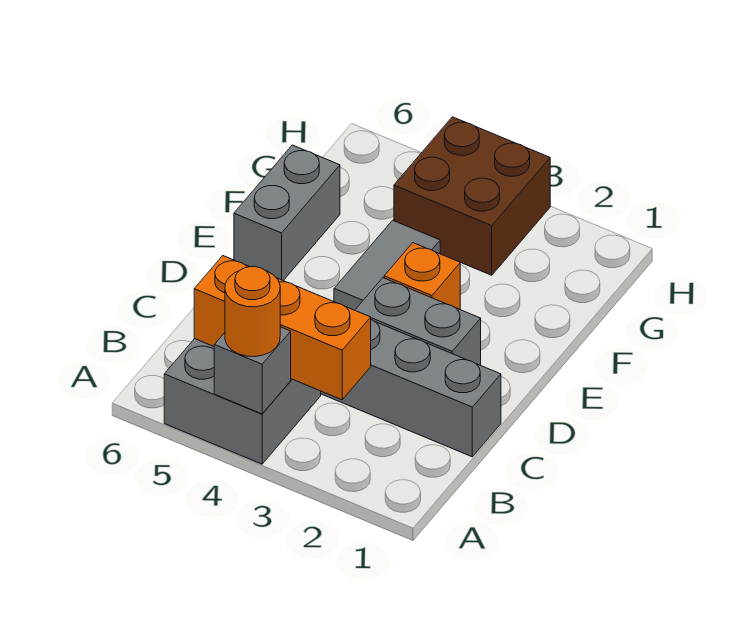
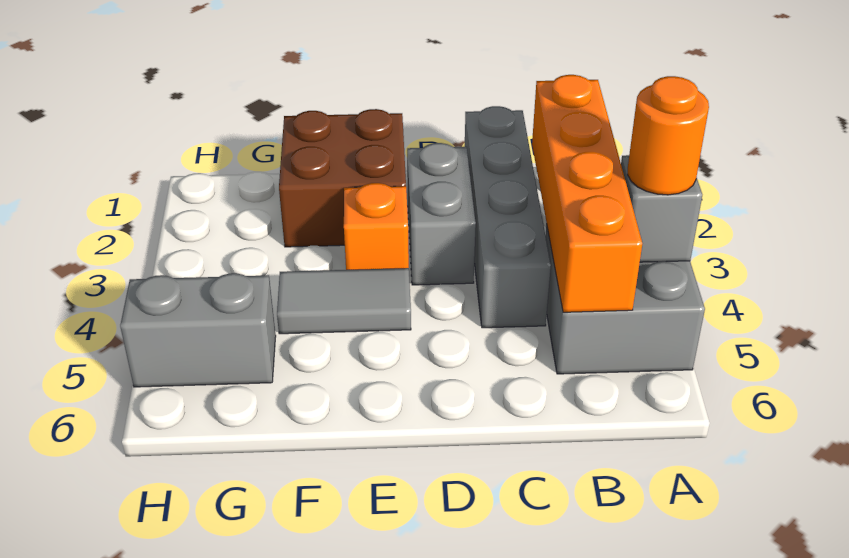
orange 1x3 brick [194,256,371,400] -> orange 1x4 brick [532,75,642,312]
grey 1x2 brick [234,145,340,281] -> grey 1x2 brick moved to [120,273,276,387]
brown 2x2 brick [394,117,550,275] -> brown 2x2 brick moved to [279,109,406,247]

